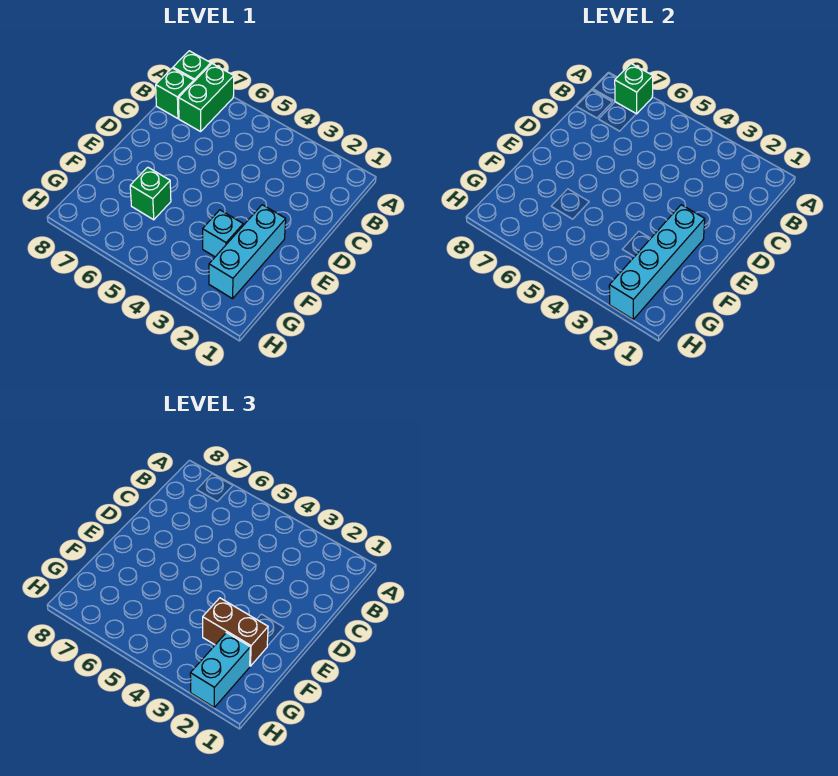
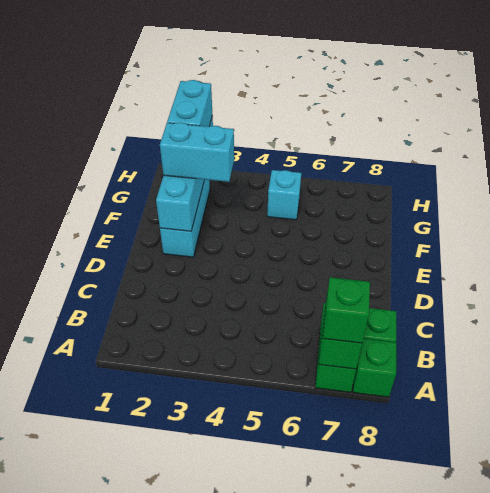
brown 1x2 brick [203,598,268,666] -> cyan 1x2 brick [160,122,234,182]
cyan 1x1 brick [203,210,243,257] -> cyan 1x1 brick moved to [267,170,301,220]
green 1x1 brick [130,167,171,220] -> green 1x1 brick moved to [323,277,370,343]

